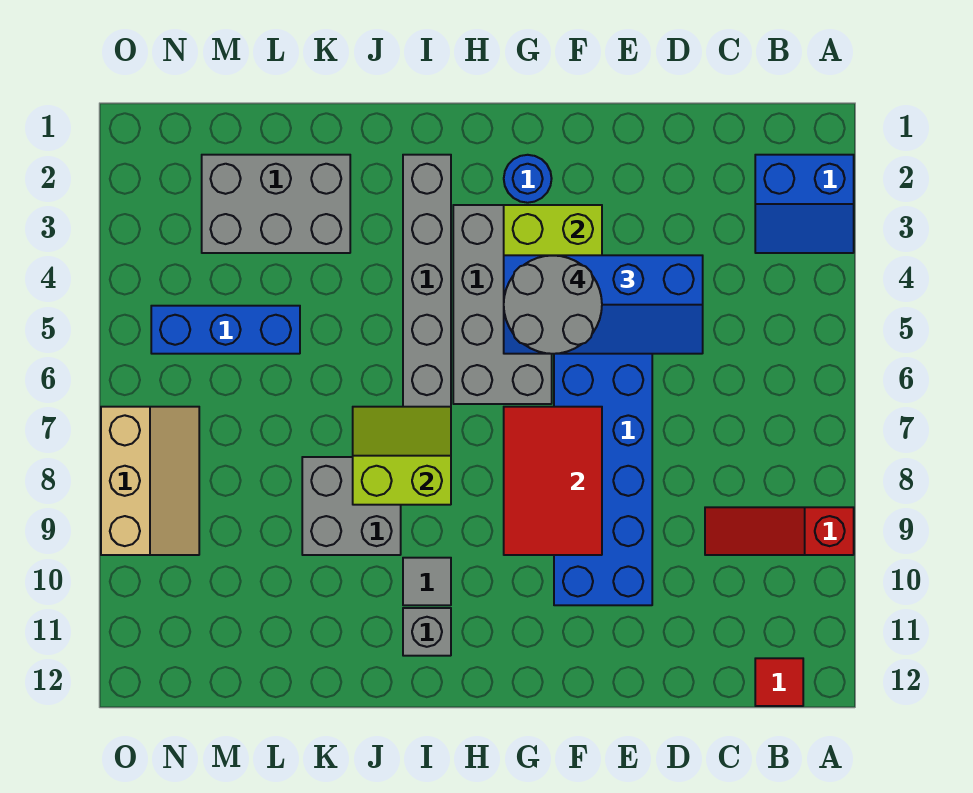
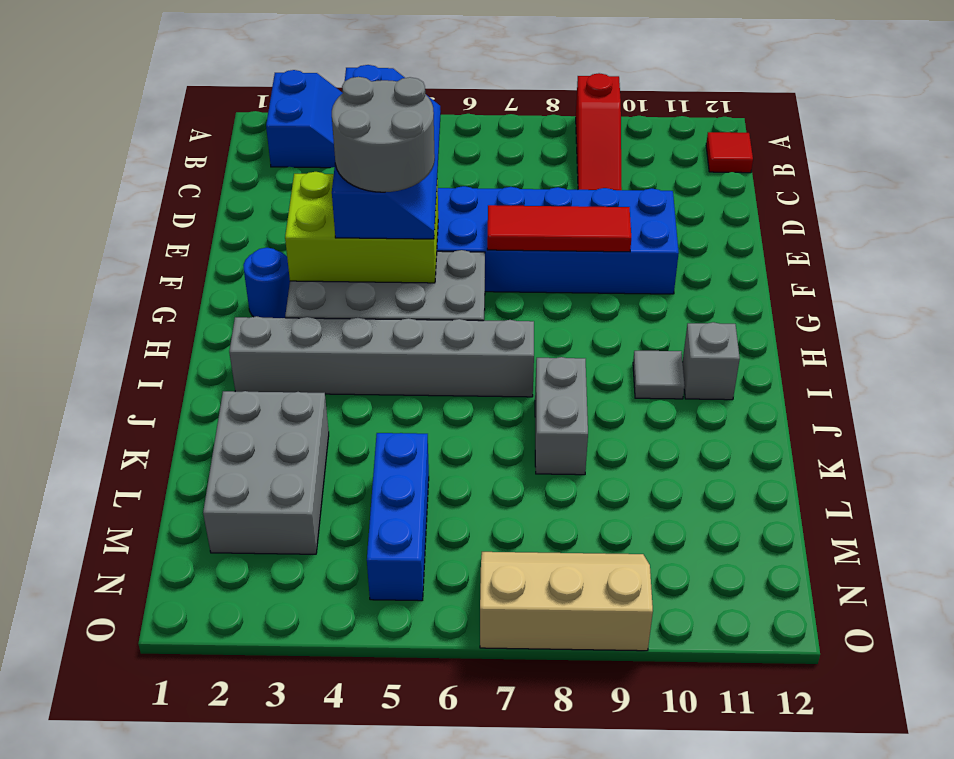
red 2x3 tile [504,407,602,555] -> red 1x3 tile [487,205,631,252]
lime 2x2 slope [353,407,451,505] -> none
grey 2x2 brick [302,457,401,555] -> grey 1x2 brick [535,357,588,475]

